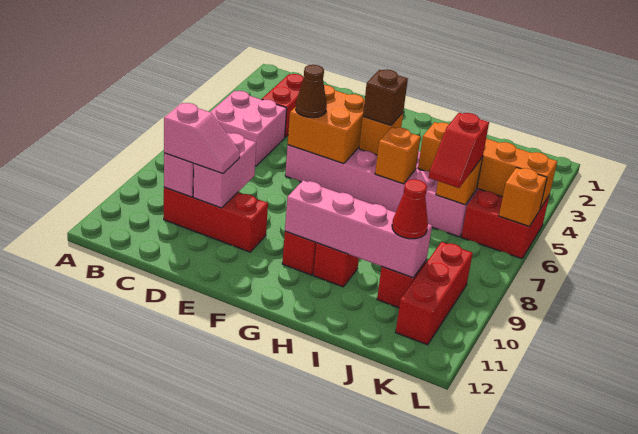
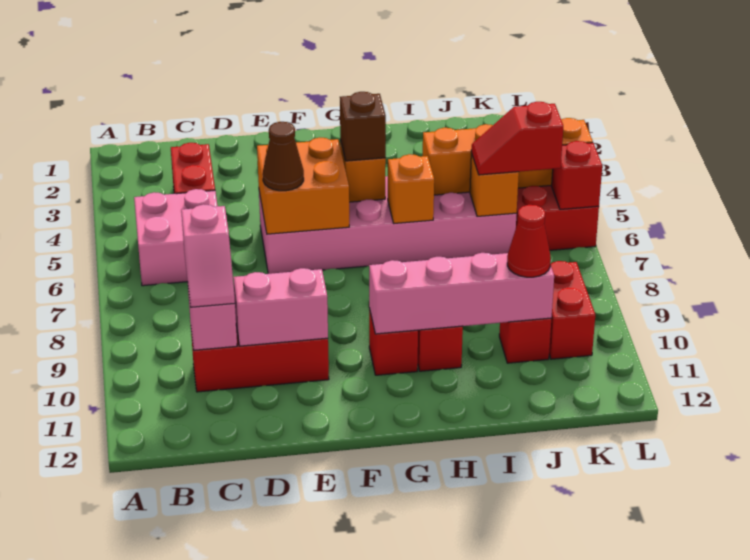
pink 1x2 slope [164,103,240,174] -> pink 1x2 slope turned to [181,204,235,307]
pink 1x2 brick [193,133,256,208] -> pink 1x2 brick turned to [233,268,328,346]
red 1x2 slope [428,113,489,188] -> red 1x2 slope turned to [471,102,563,175]
red 1x3 brick [396,242,473,345] -> red 1x2 brick [549,261,595,359]
orange 1x1 brick [499,167,547,227] -> red 1x1 brick [552,141,602,209]

